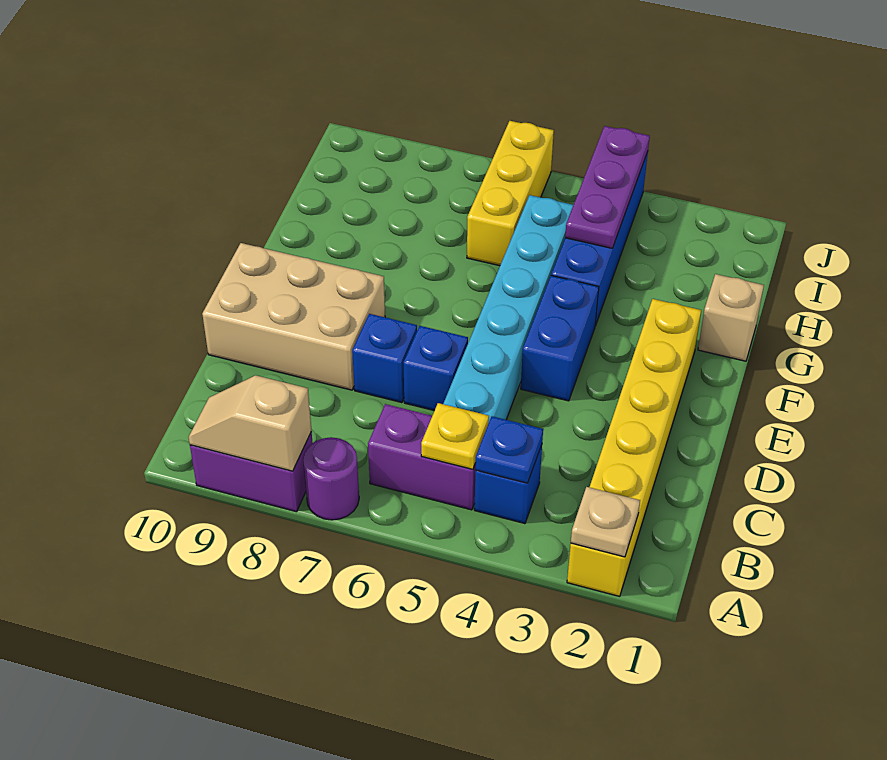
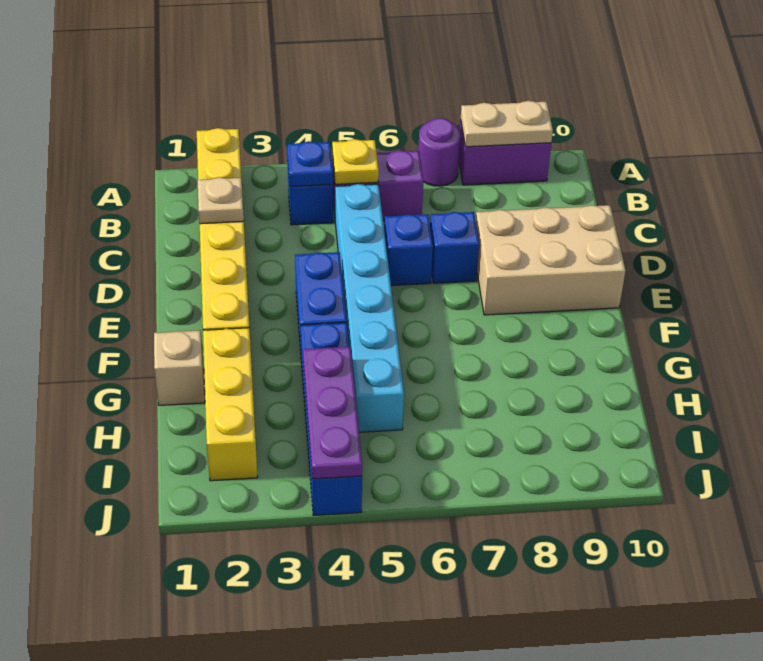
tan 1x1 plate [571,487,640,557] -> tan 1x1 plate moved to [198,177,244,224]
tan 1x2 slope [189,375,312,471] -> tan 1x2 plate [461,101,553,147]
yellow 1x3 brick [467,121,554,266] -> yellow 1x3 brick moved to [203,328,258,481]

